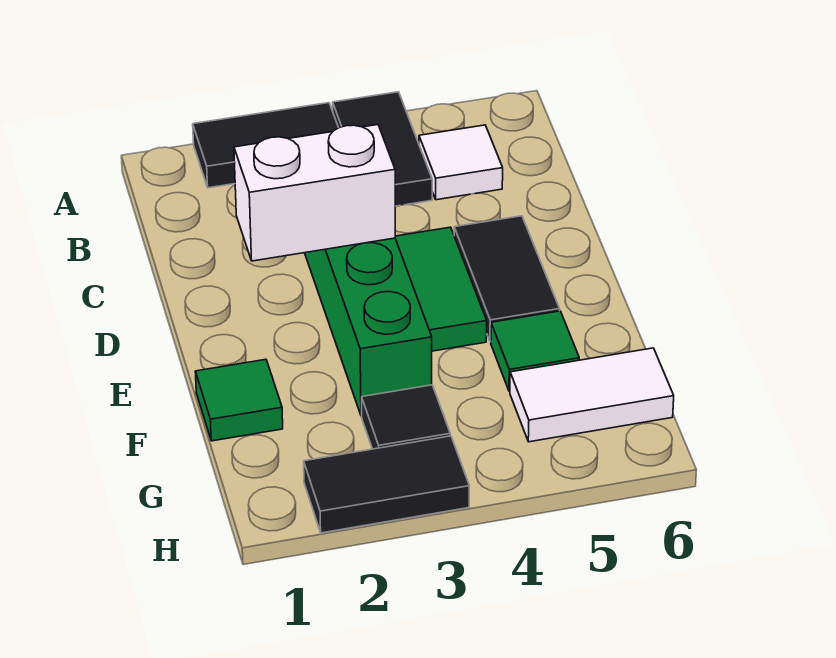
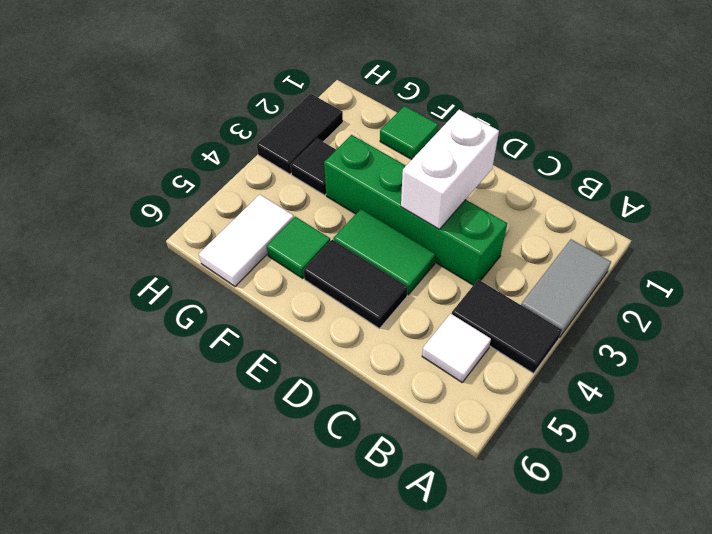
black 1x2 tile [193,103,338,188] -> grey 1x2 tile [521,239,611,338]

